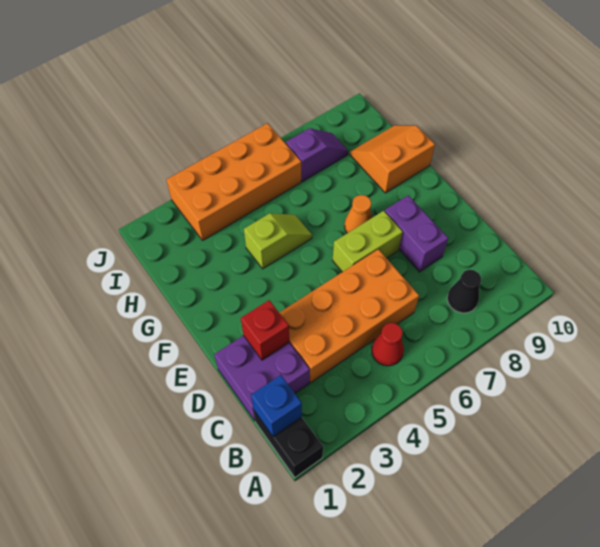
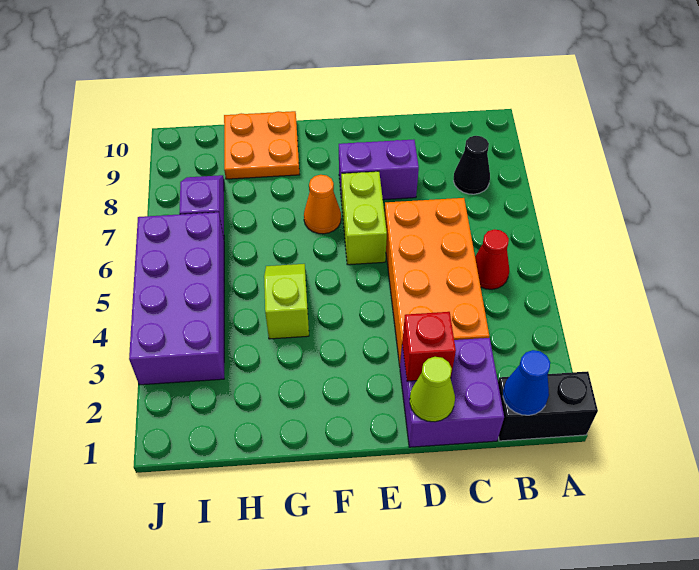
blue 1x1 brick [251,375,302,437] -> blue 1x1 cone [503,350,550,415]
none -> lime 1x1 cone [410,357,455,422]
orange 2x2 slope [350,125,435,193] -> orange 2x2 plate [224,111,300,179]
orange 2x4 brick [166,123,301,240] -> purple 2x4 brick [129,212,224,385]

